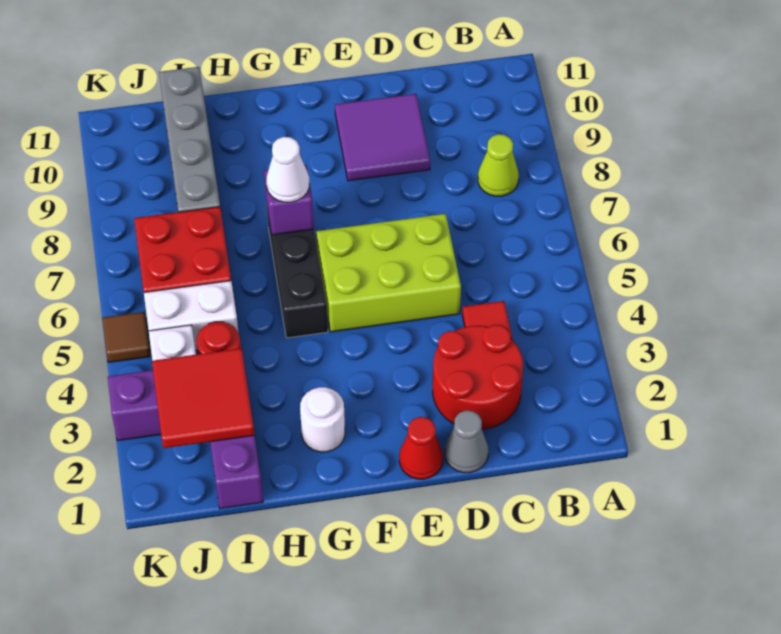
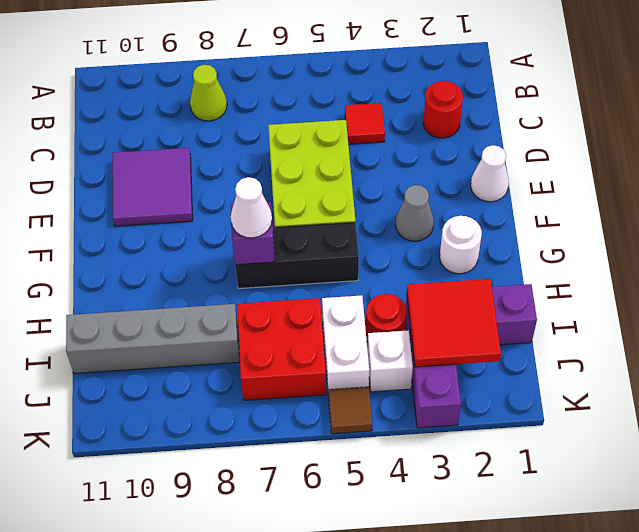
red 2x2 round brick [433,325,523,430] -> red 1x1 round brick [423,81,463,138]
grey 1x1 cone [445,410,488,473] -> grey 1x1 cone moved to [396,185,434,241]
red 1x1 cone [399,417,443,479] -> white 1x1 cone [471,145,509,202]

